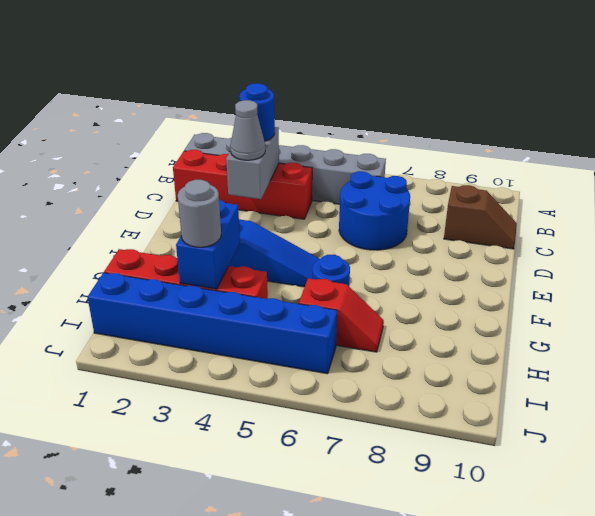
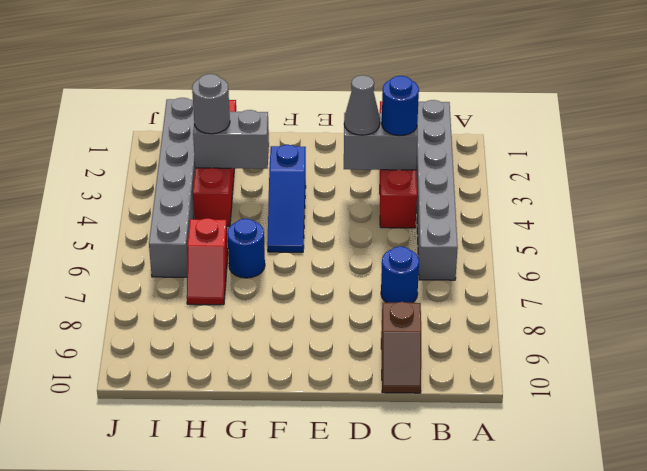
blue 2x2 round brick [339,171,410,250] -> blue 1x1 round brick [381,247,419,303]
blue 1x2 brick [176,200,240,289] -> grey 1x2 brick [193,110,269,169]
blue 1x6 brick [88,273,337,374] -> grey 1x6 brick [149,98,195,277]

